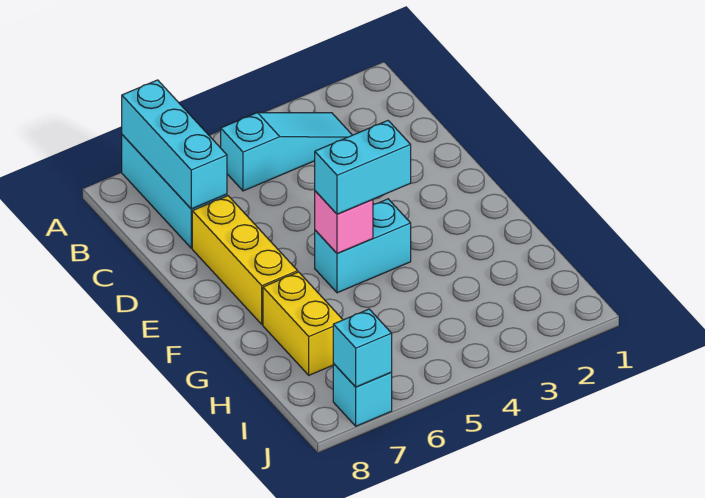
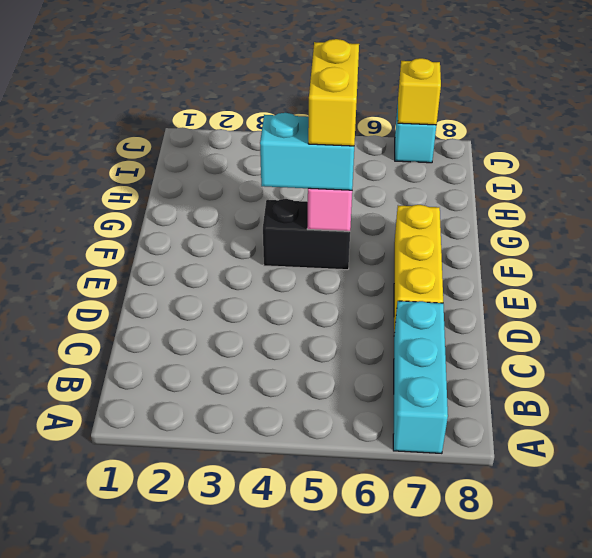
cyan 1x3 brick [122,80,227,209] -> none
cyan 1x3 slope [221,112,352,191] -> none
cyan 1x2 brick [315,199,411,293] -> black 1x2 brick [263,199,350,270]
yellow 1x2 brick [263,272,343,375] -> yellow 1x2 brick moved to [308,39,359,146]
cyan 1x1 brick [333,309,392,387] -> yellow 1x1 brick [398,58,441,125]

